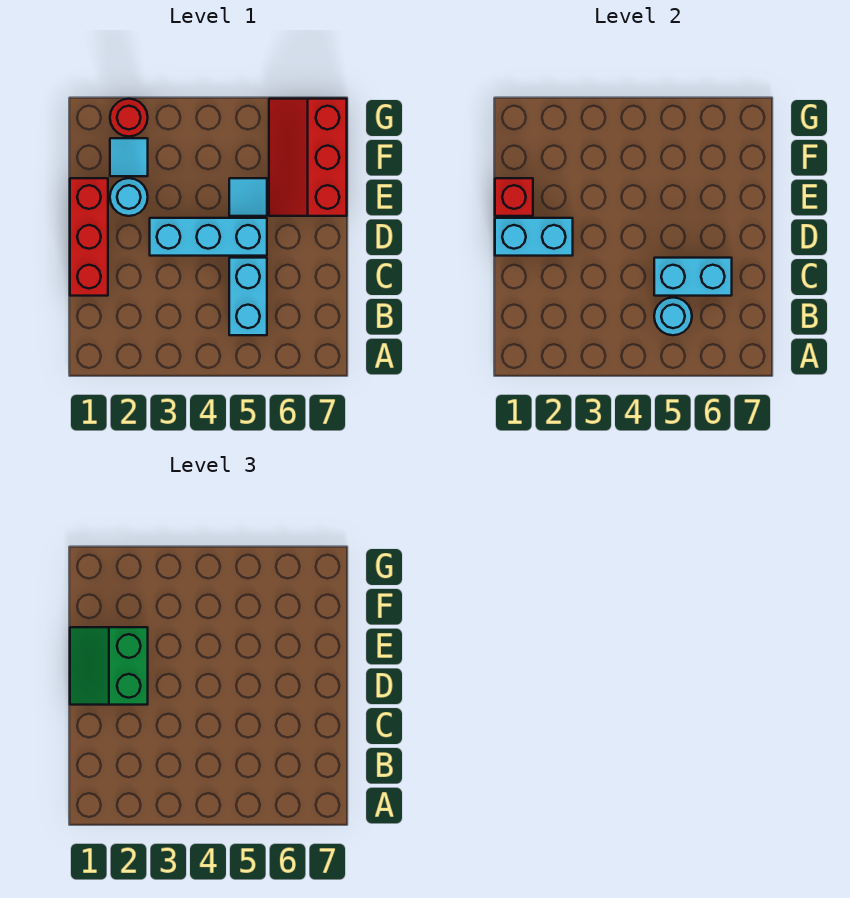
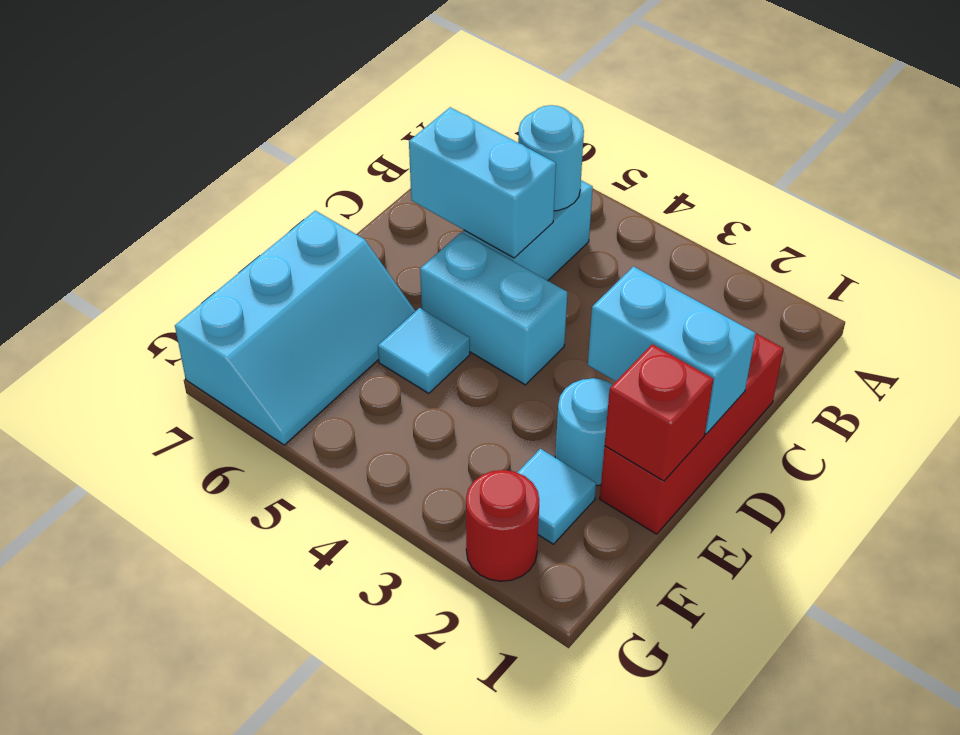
green 2x2 slope [70,627,148,705] -> none
cyan 1x3 brick [150,218,267,256] -> cyan 1x2 brick [420,232,567,385]
red 2x3 slope [269,99,347,216] -> cyan 2x3 slope [175,211,415,445]

